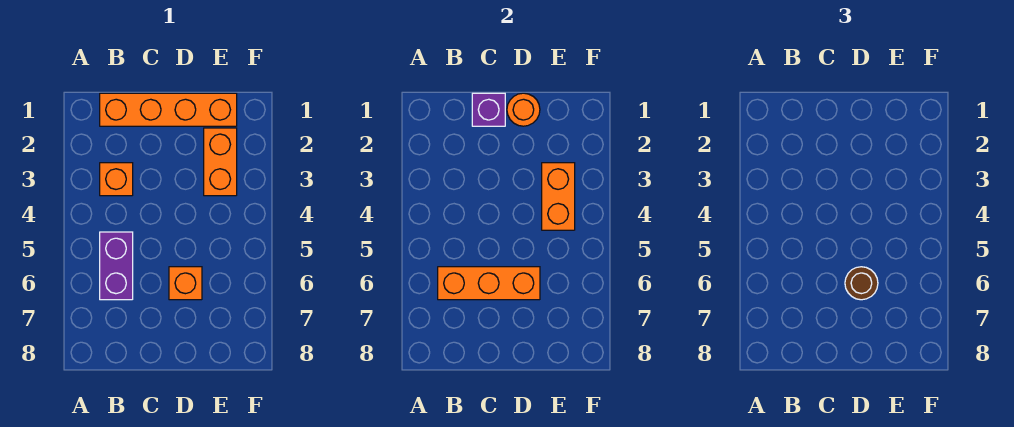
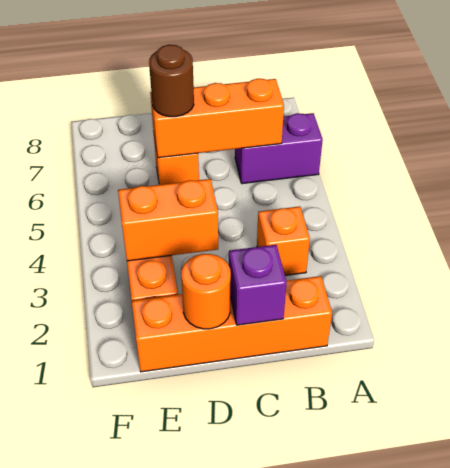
purple 1x2 brick [100,232,133,300] -> purple 1x2 brick turned to [235,113,323,184]
orange 1x2 brick [542,163,575,230] -> orange 1x2 brick turned to [118,179,218,261]

